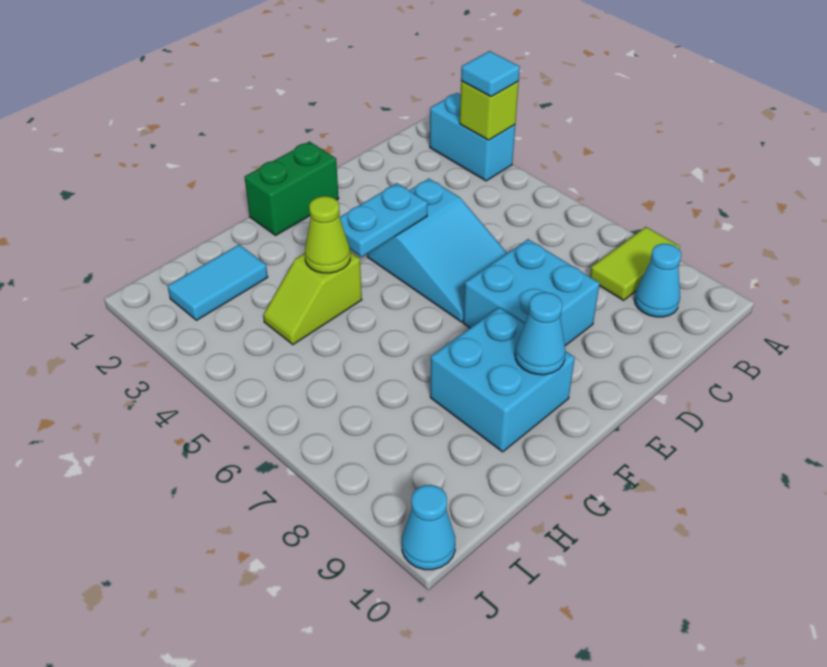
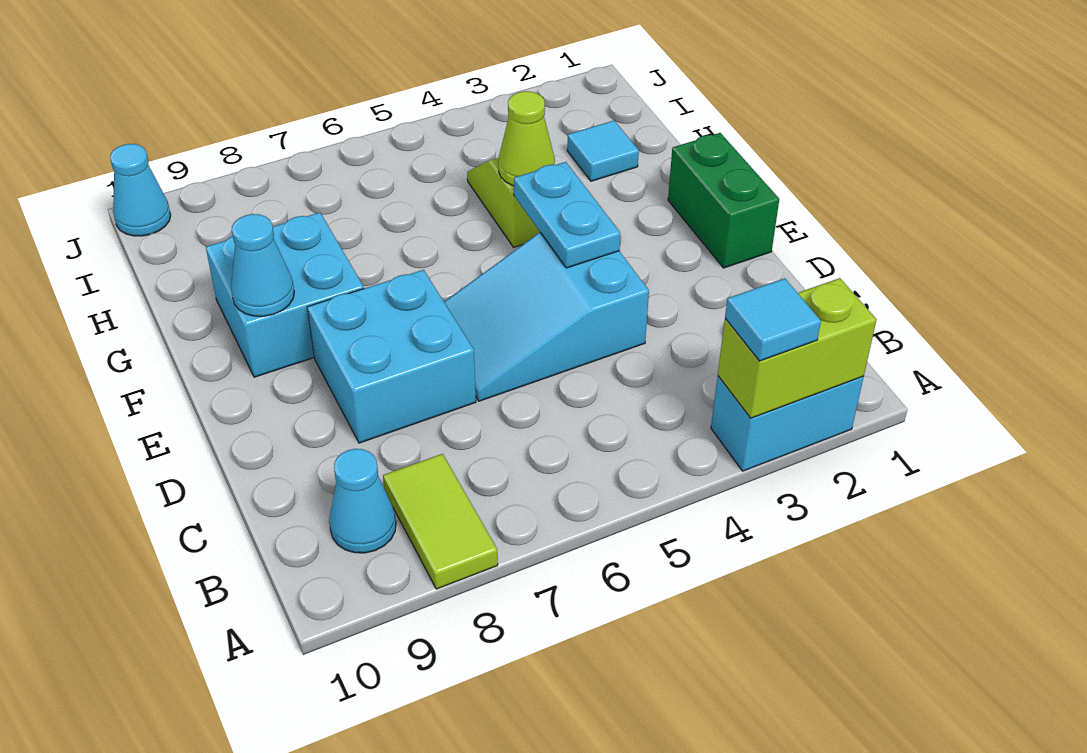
lime 1x1 brick [460,81,519,140] -> lime 1x2 brick [718,278,876,418]
cyan 1x2 tile [168,245,268,320] -> cyan 1x1 tile [567,121,639,181]

